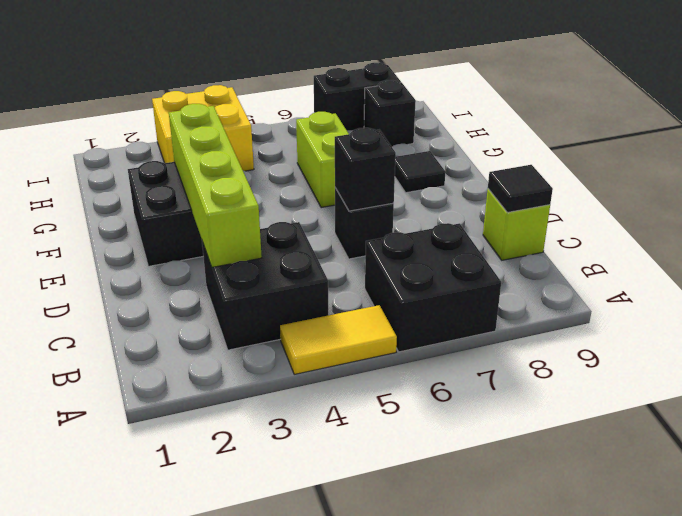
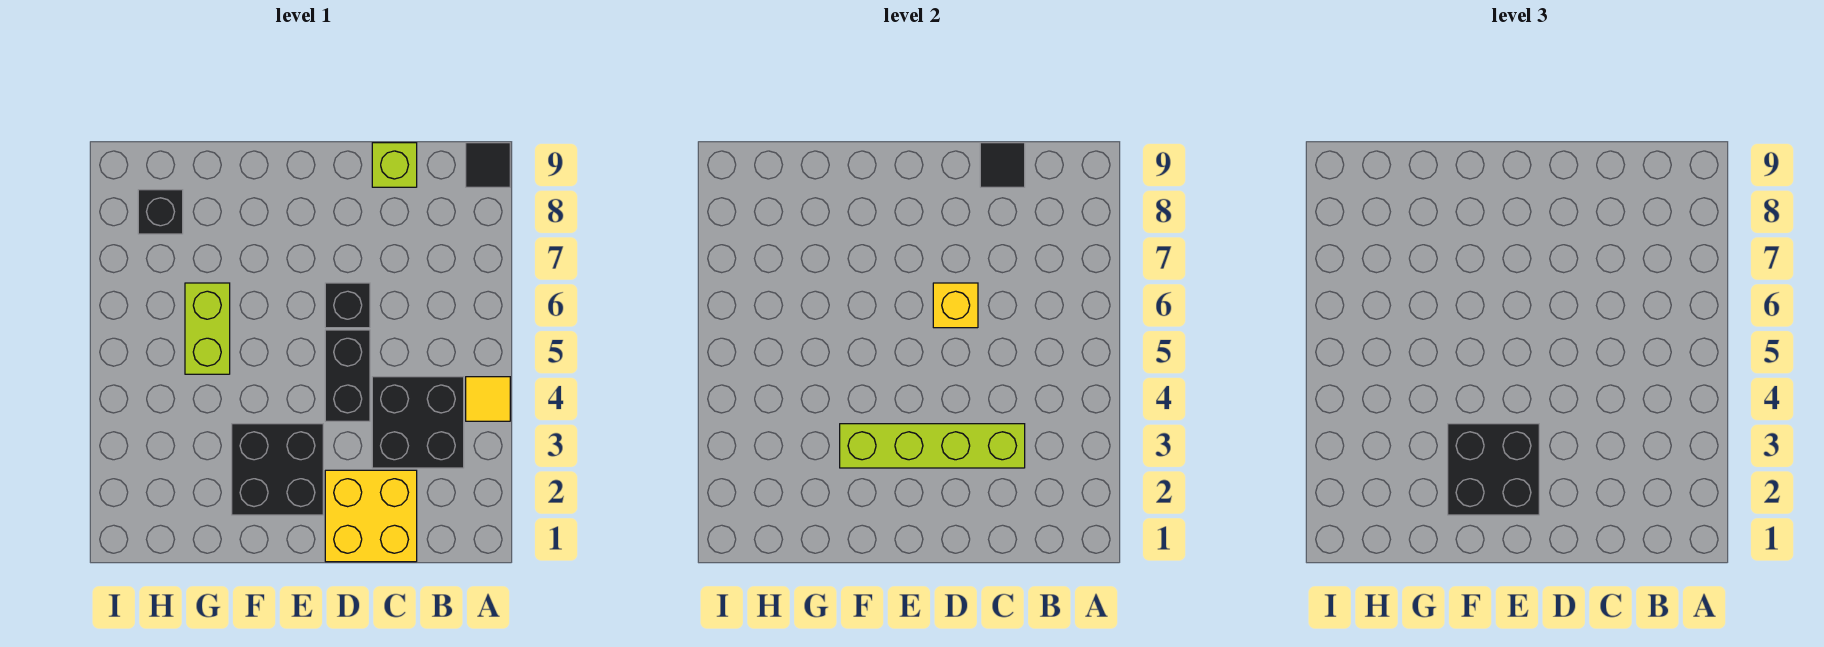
yellow 1x2 tile [280,305,397,374] -> yellow 1x1 tile [466,377,510,421]
black 2x2 brick [365,223,501,352] -> black 2x2 brick moved to [1448,424,1539,515]
black 1x1 brick [335,128,396,211] -> yellow 1x1 brick [933,283,978,328]
lime 1x2 brick [296,112,349,208] -> lime 1x2 brick turned to [185,283,230,374]
black 1x1 tile [395,151,445,193] -> black 1x1 tile moved to [466,143,510,187]
yellow 2x2 brick [152,85,254,171] -> yellow 2x2 brick moved to [325,470,417,562]
black 1x2 brick [314,63,401,130] -> black 1x2 brick moved to [325,330,370,421]

